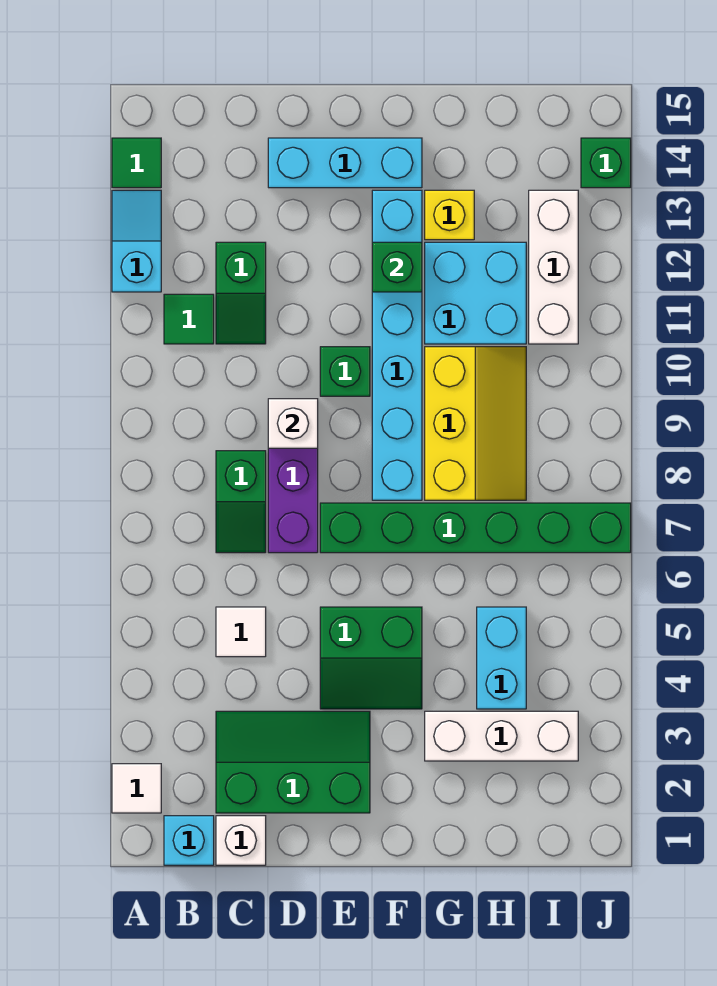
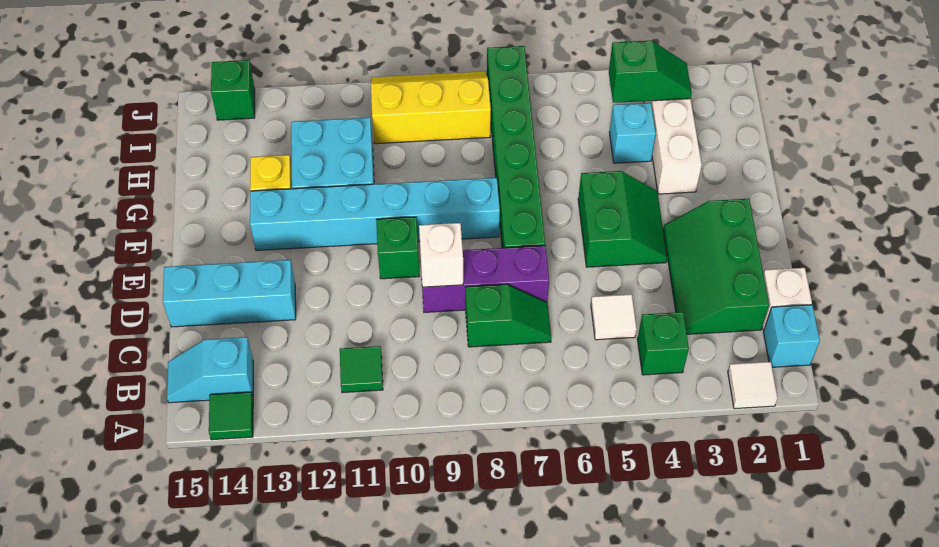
cyan 1x2 slope [112,190,161,292] -> cyan 1x2 slope moved to [167,337,253,403]
green 1x2 slope [216,242,266,344] -> green 1x2 slope moved to [609,41,692,103]
cyan 1x3 brick [268,138,422,188] -> cyan 1x3 brick turned to [163,260,296,327]
green 1x1 brick [372,242,422,292] -> green 1x1 brick moved to [637,312,689,375]
yellow 2x3 slope [425,347,526,500] -> yellow 2x3 slope moved to [371,71,491,144]
cyan 1x2 brick [477,607,526,709] -> cyan 1x1 brick [609,103,656,163]
white 1x3 brick [529,190,578,344] -> none

